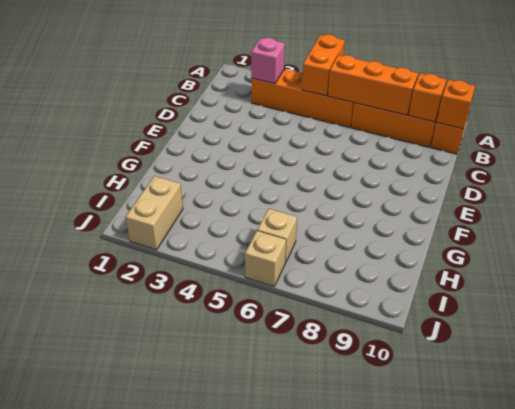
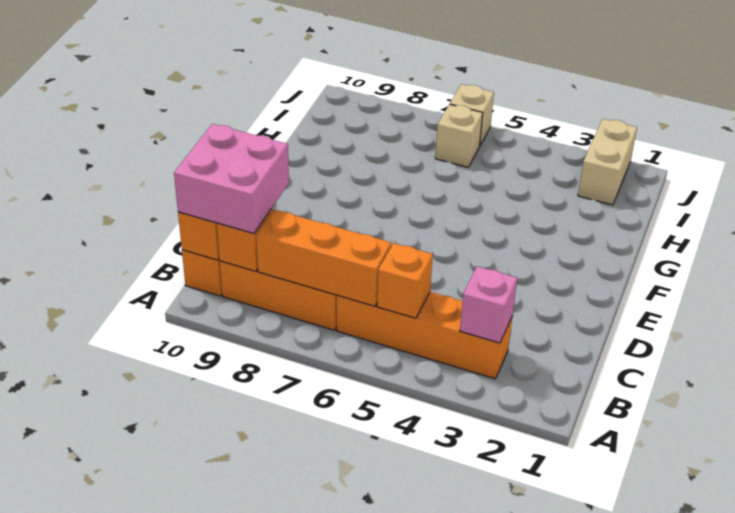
orange 1x2 brick [302,35,345,96] -> orange 1x1 brick [377,243,433,318]
none -> pink 2x2 brick [174,124,289,233]

